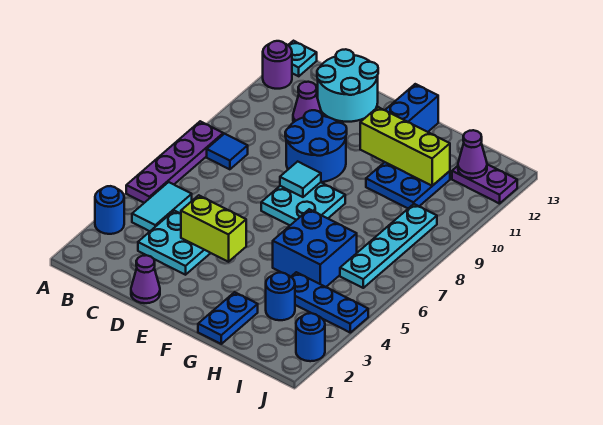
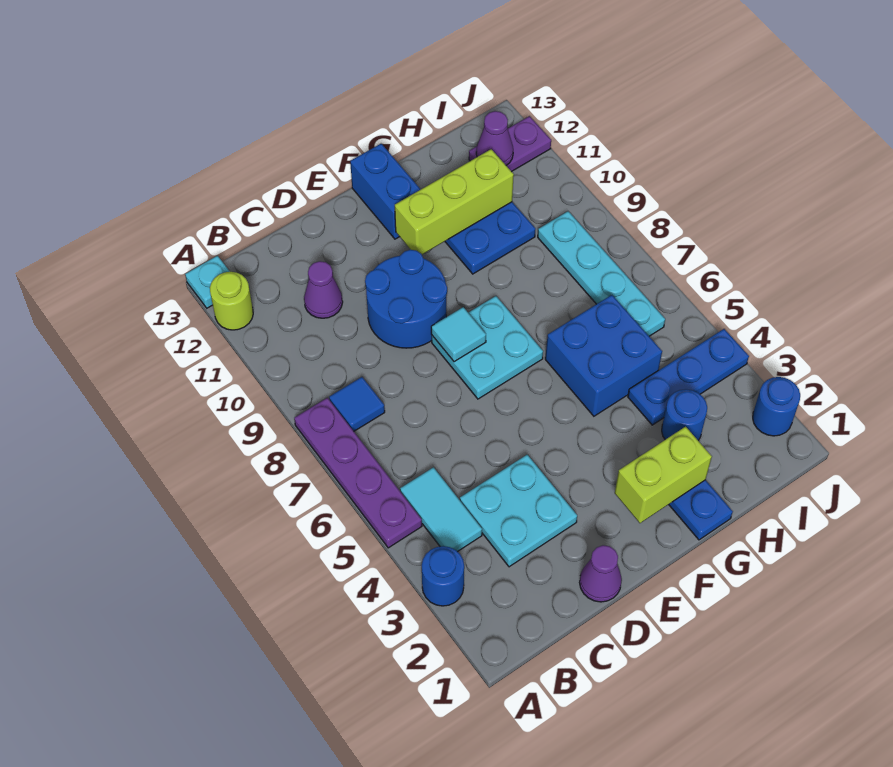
purple 1x1 round brick [263,41,292,89] -> lime 1x1 round brick [210,272,253,330]
cyan 2x2 round brick [317,49,378,122] -> none
lime 1x2 brick [181,195,246,262] -> lime 1x2 brick moved to [615,427,712,523]

